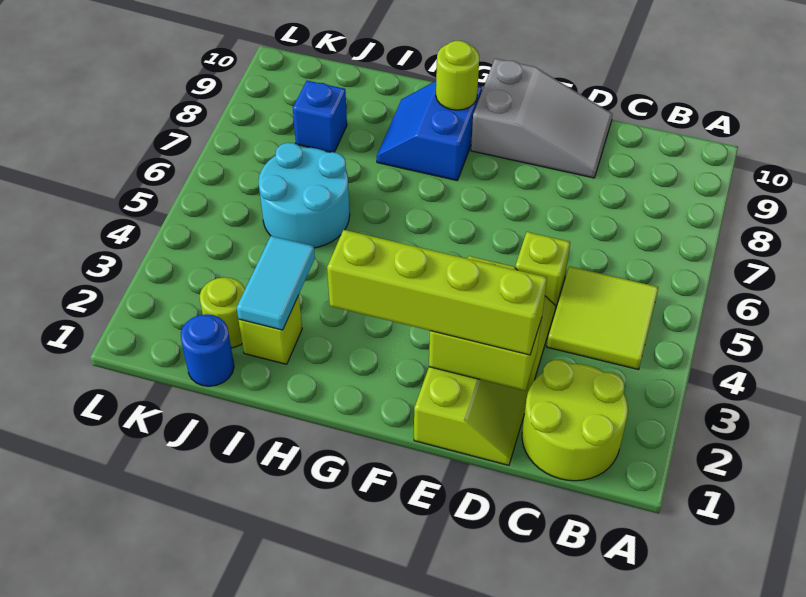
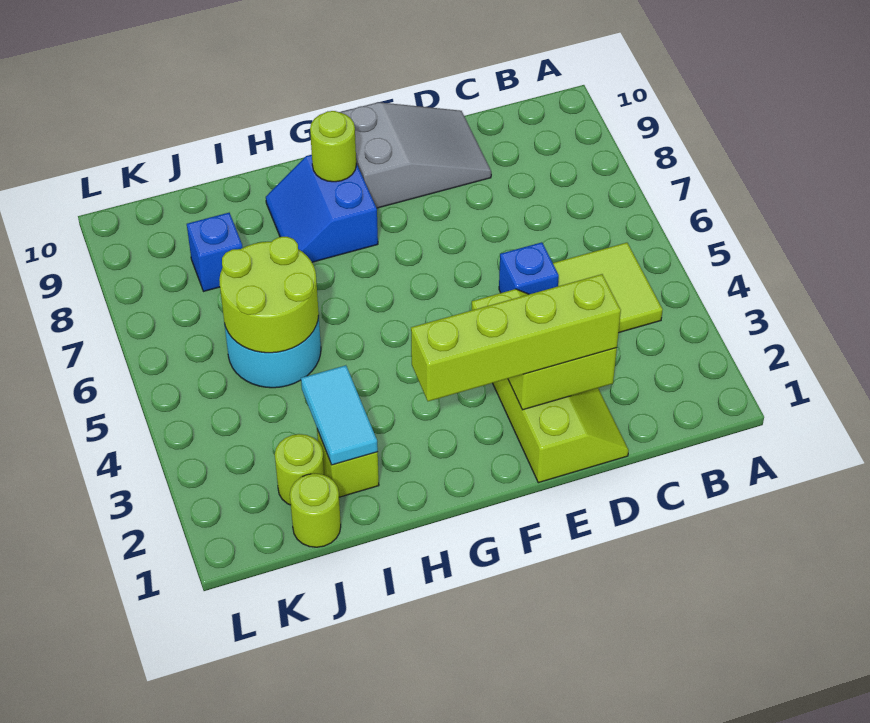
lime 2x2 round brick [522,360,628,481] -> lime 2x2 round brick moved to [219,237,319,353]
lime 1x1 brick [515,232,570,308] -> blue 1x1 brick [499,242,559,294]
blue 1x1 round brick [181,314,234,386] -> lime 1x1 round brick [290,474,341,547]

